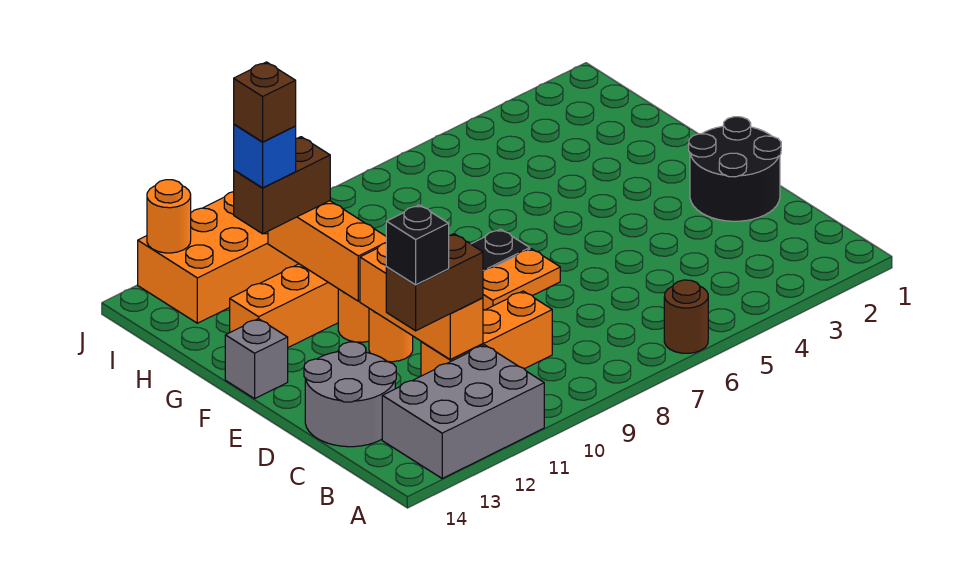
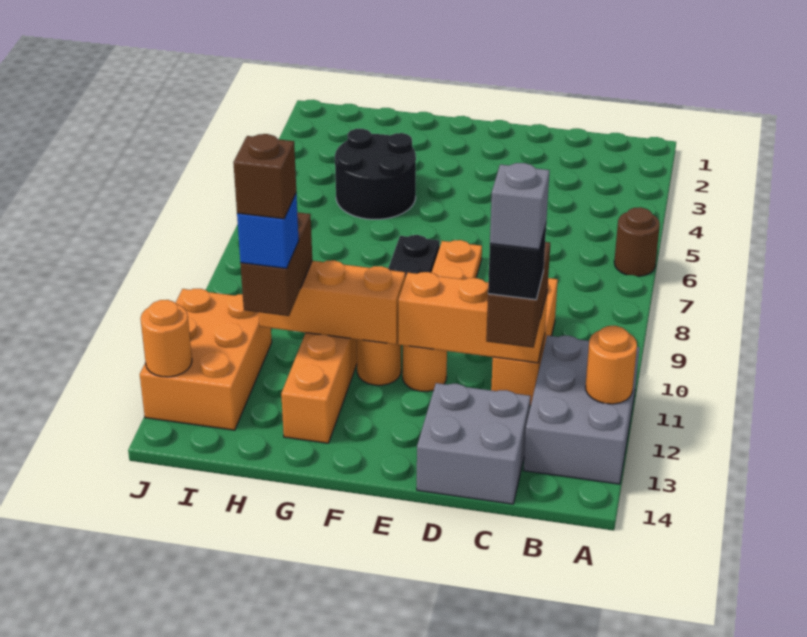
none -> orange 1x1 round brick [586,326,637,404]
grey 2x2 round brick [304,342,396,447] -> grey 2x2 brick [417,383,531,504]
black 2x2 round brick [689,117,781,221] -> black 2x2 round brick moved to [335,129,416,219]
grey 1x1 brick [225,319,288,399] -> grey 1x1 brick moved to [490,163,549,249]

